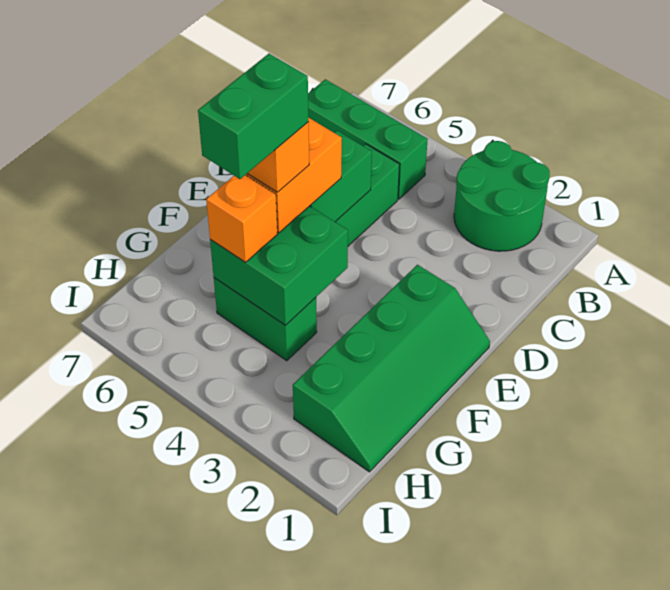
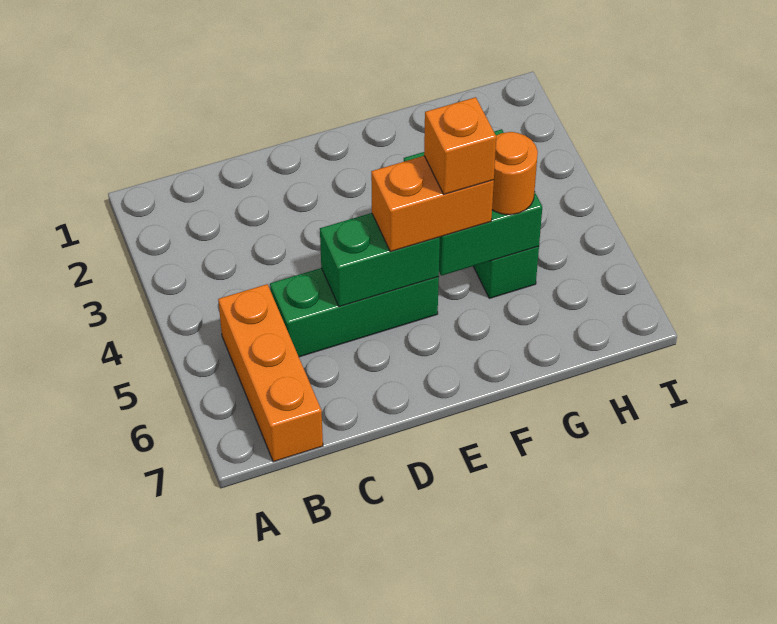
green 2x2 round brick [454,141,550,251] -> none
green 1x3 brick [308,79,428,199] -> orange 1x3 brick [218,284,323,462]
green 2x4 slope [293,265,490,472] -> none
green 1x2 brick [198,54,309,179] -> none
orange 1x1 brick [206,175,277,262] -> orange 1x1 round brick [492,132,538,215]

